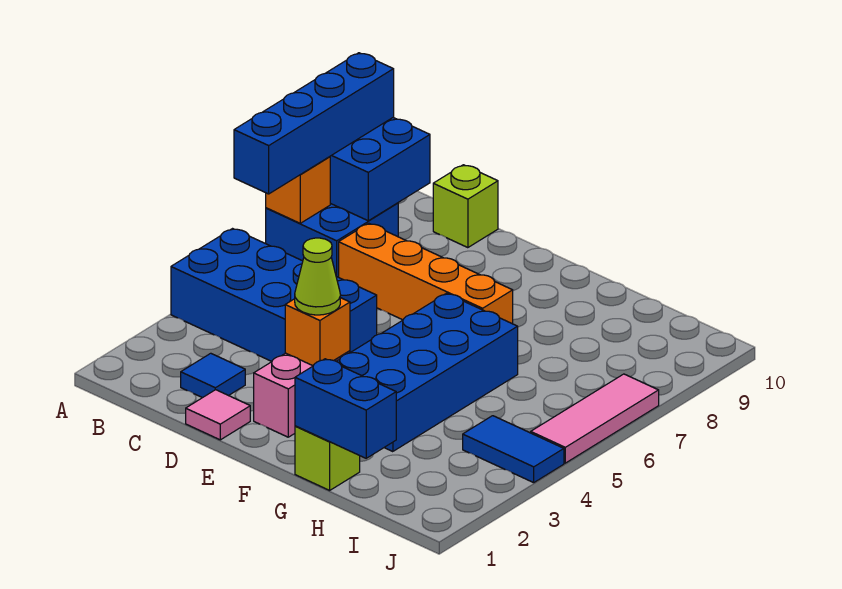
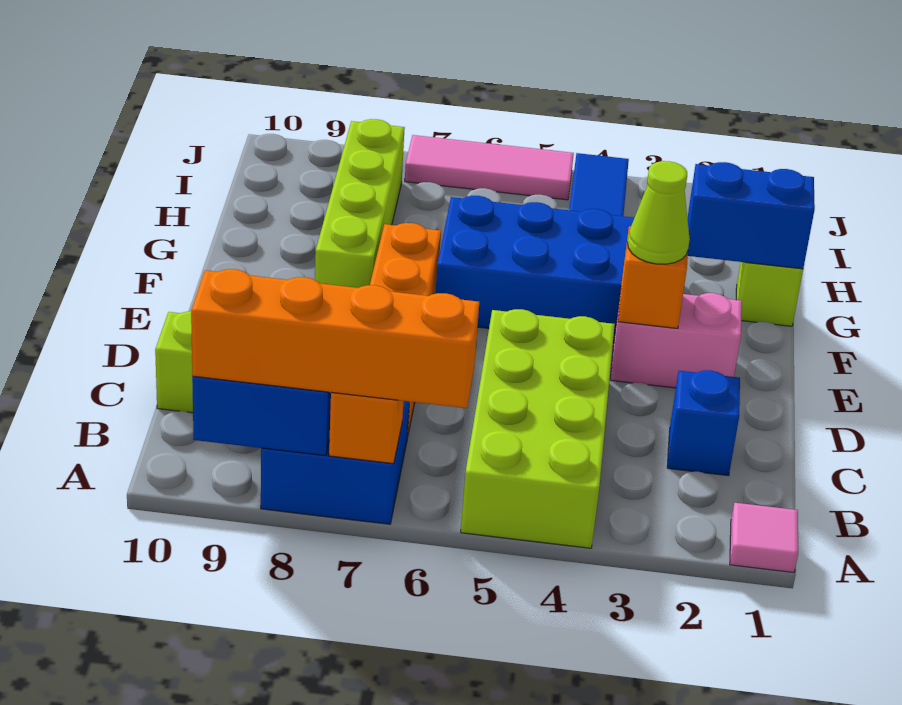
blue 2x4 brick [171,229,377,361] -> lime 2x4 brick [461,309,615,548]
blue 1x4 brick [234,53,394,194] -> orange 1x4 brick [191,269,479,408]
blue 1x1 tile [181,353,245,398] -> blue 1x1 brick [667,370,740,476]
pink 1x1 tile [186,390,250,440] -> pink 1x1 tile moved to [730,503,798,573]
none -> lime 1x4 brick [315,119,405,288]
blue 1x2 brick [295,359,396,458] -> blue 1x2 brick turned to [687,162,815,269]

